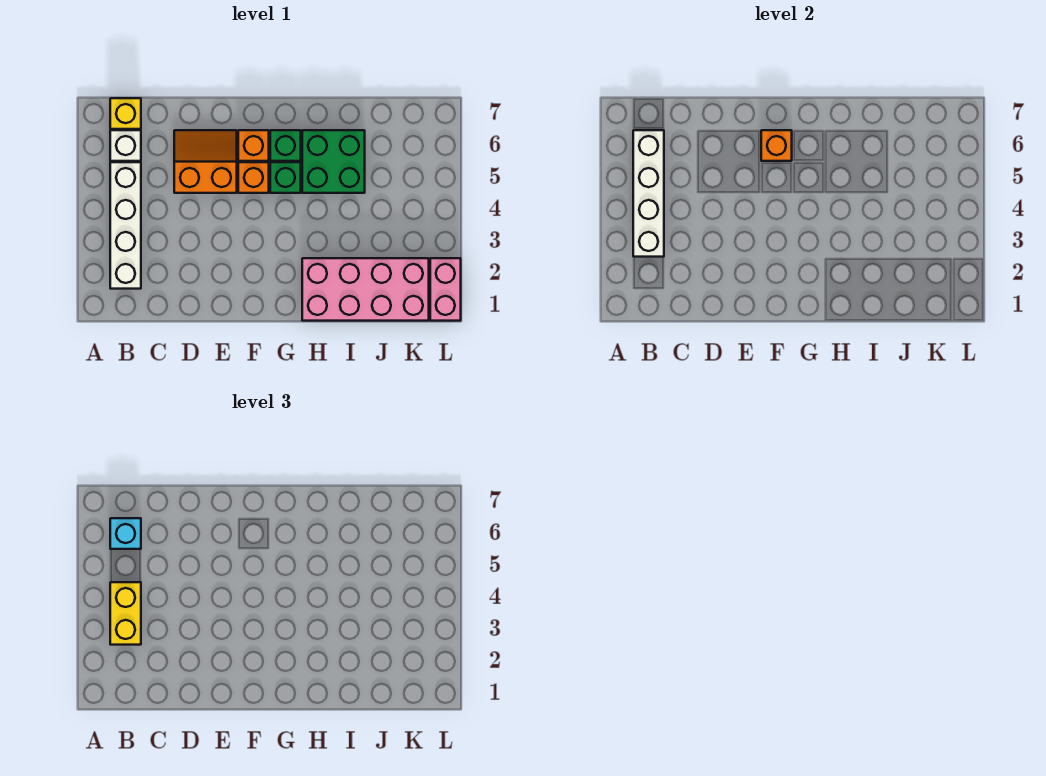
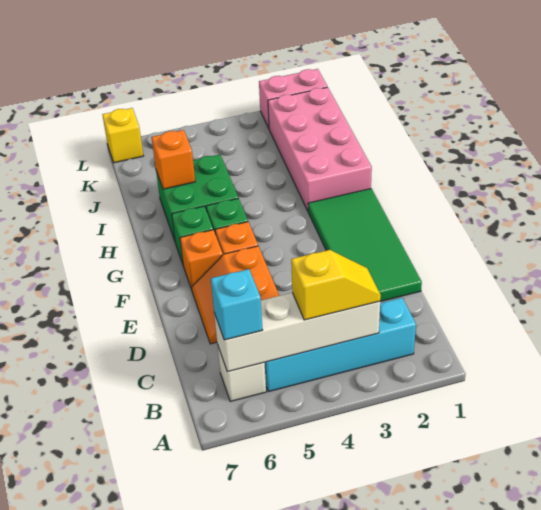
white 1x4 brick [110,162,141,289] -> cyan 1x4 brick [264,298,416,392]
yellow 1x2 brick [110,582,141,645] -> yellow 1x2 slope [291,250,381,320]
yellow 1x1 brick [110,98,141,129] -> yellow 1x1 brick moved to [102,108,143,163]
none -> green 2x4 tile [308,189,422,302]
orange 1x1 brick [761,130,792,161] -> orange 1x1 brick moved to [151,130,195,189]

